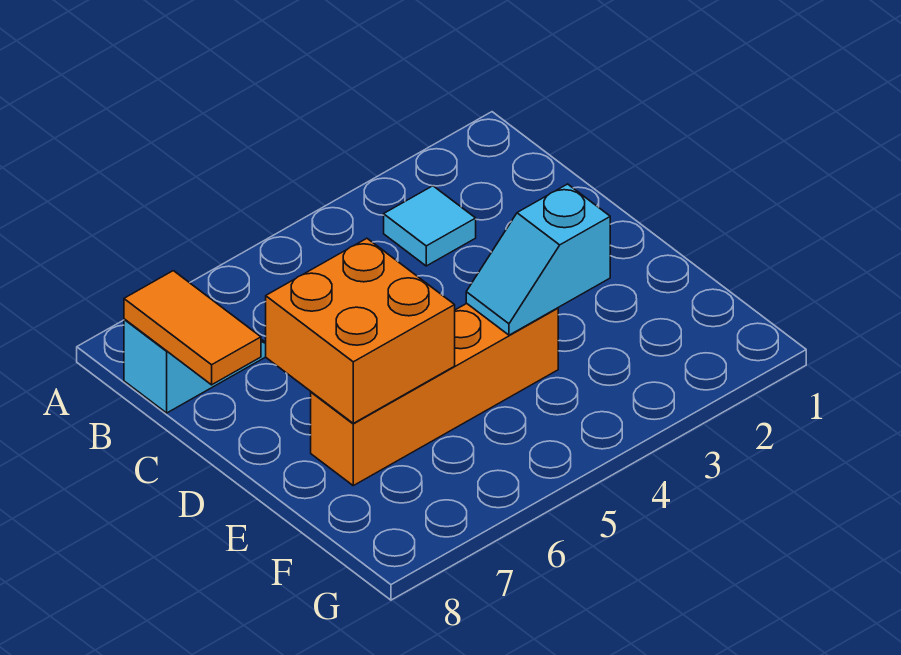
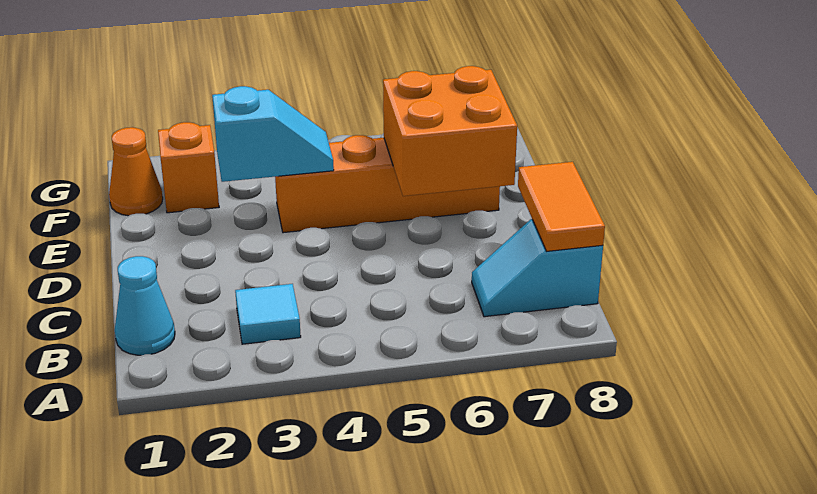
none -> cyan 1x1 cone [115,256,175,355]
none -> orange 1x1 cone [109,127,163,216]
none -> orange 1x1 brick [158,122,219,213]

